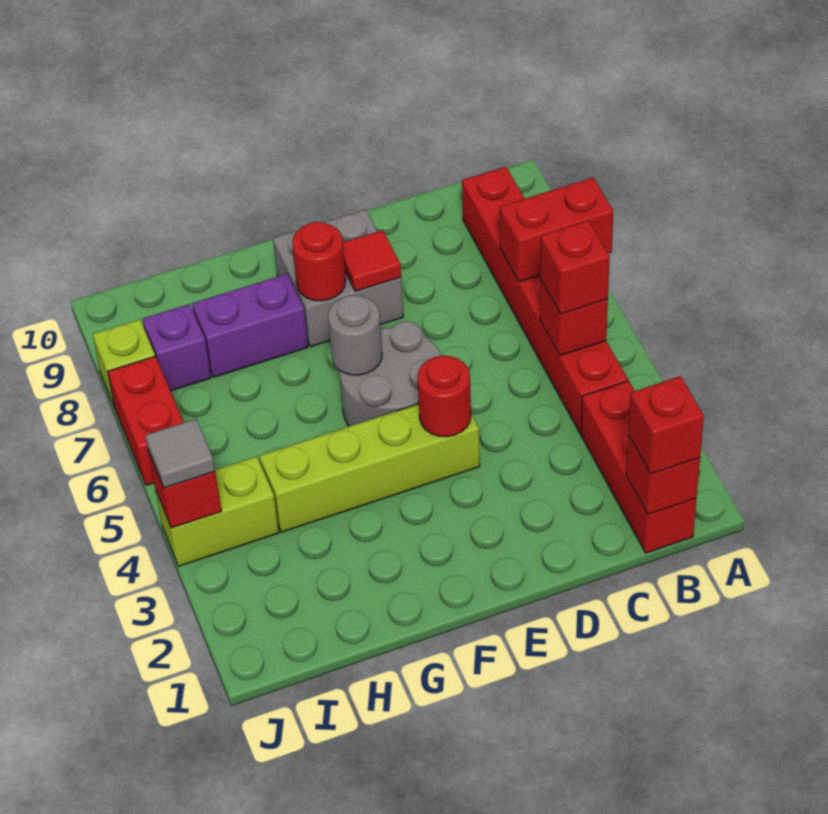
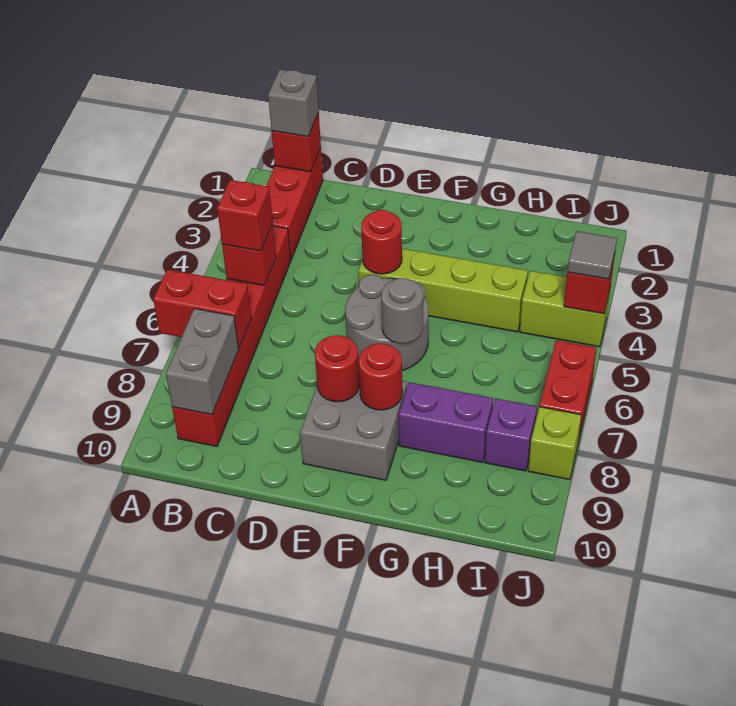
red 1x1 brick [628,376,704,474] -> grey 1x1 brick [268,69,319,137]
none -> grey 1x2 brick [166,308,239,415]
red 1x1 tile [343,230,401,291] -> red 1x1 round brick [315,335,359,402]

